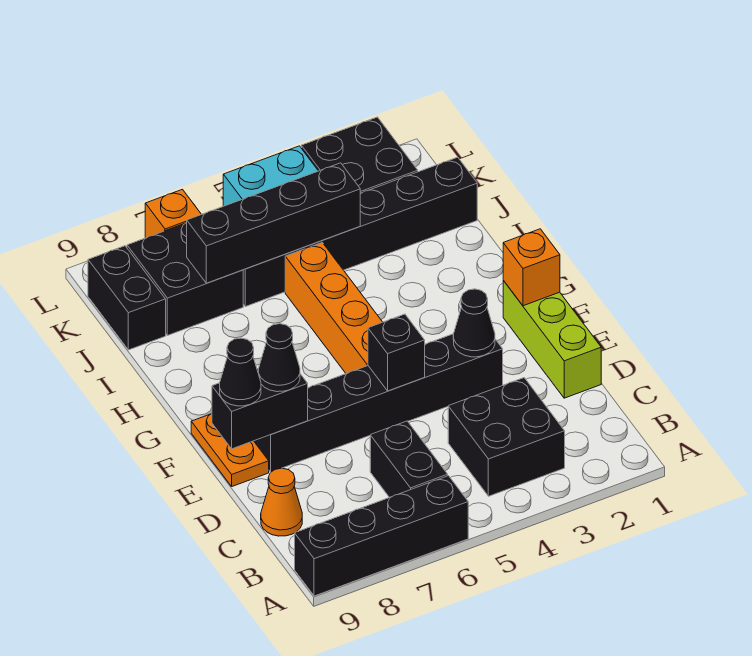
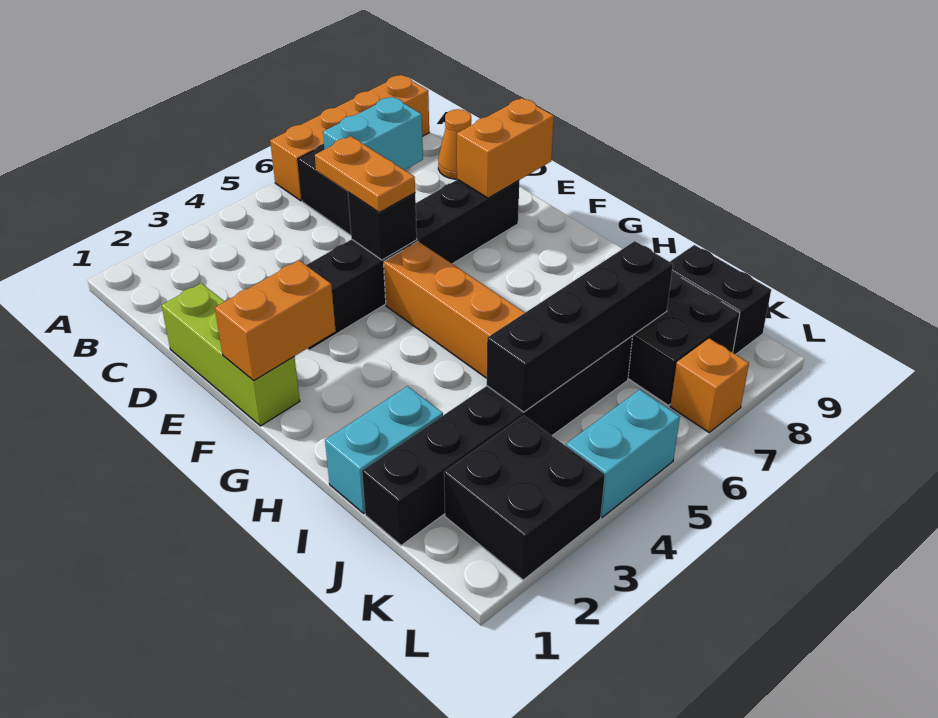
black 1x4 brick [295,476,468,596] -> orange 1x4 brick [270,75,429,201]
black 2x2 brick [448,378,565,496] -> none
none -> cyan 1x2 brick [323,97,423,170]
black 1x1 cone [453,289,495,357] -> none
black 1x2 brick [212,368,308,449] -> orange 1x2 brick [457,98,554,198]
black 1x1 cone [259,324,300,392] -> none
orange 1x2 plate [191,414,269,486] -> orange 1x2 plate moved to [315,136,415,212]
black 1x1 cone [220,338,261,406] -> none
orange 1x1 brick [503,229,560,306] -> orange 1x2 brick [215,260,336,381]
none -> cyan 1x2 brick [325,386,443,513]

